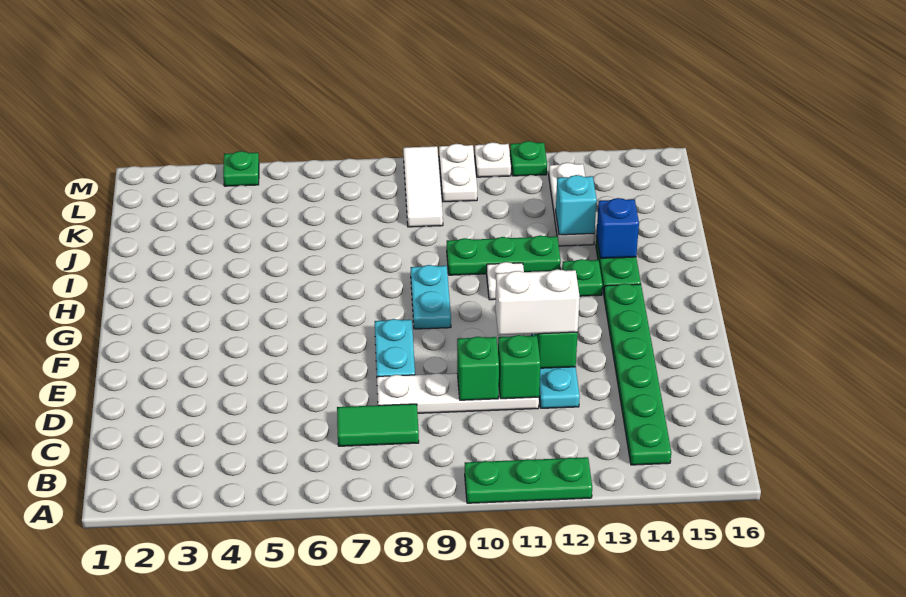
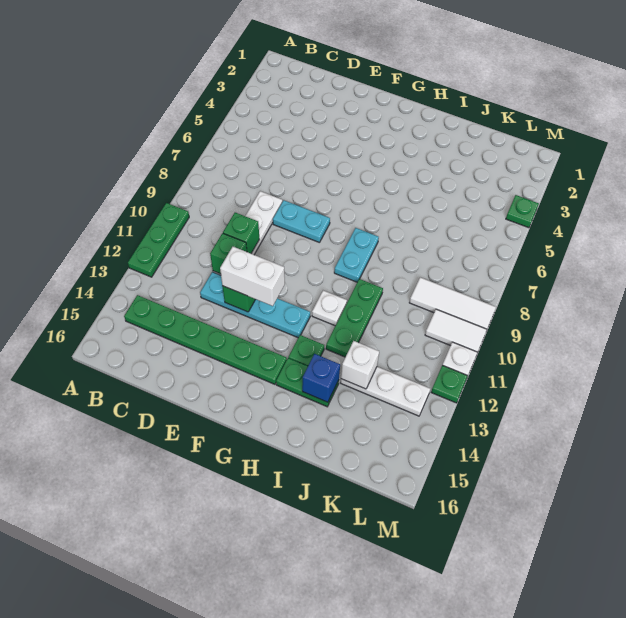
green 1x2 tile [337,404,419,446] -> none
white 1x2 brick [495,269,580,335] -> white 1x2 brick turned to [220,247,285,306]
cyan 1x2 plate [411,265,451,329] -> cyan 1x2 plate turned to [334,228,379,282]
cyan 1x1 brick [556,175,597,235] -> white 1x1 brick [341,341,379,389]
white 1x2 plate [439,144,477,202] -> white 1x2 tile [425,309,487,352]

